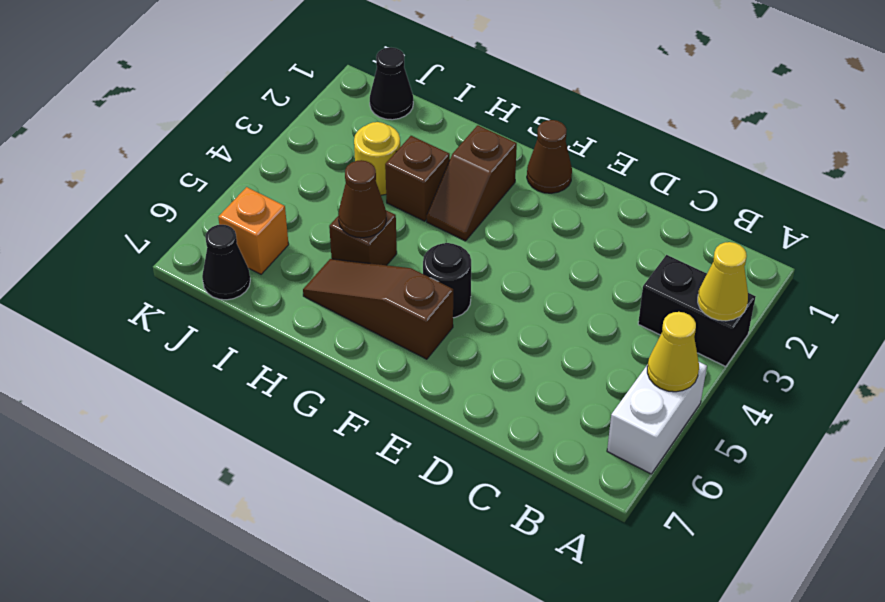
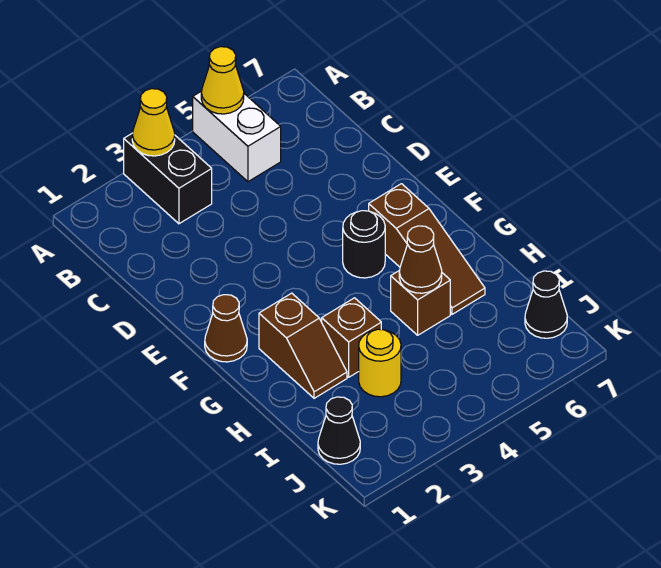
white 1x2 brick [607,362,707,474] -> white 1x2 brick turned to [193,91,281,182]
brown 1x2 slope [427,125,517,241] -> brown 1x2 slope turned to [259,293,347,398]
orange 1x1 brick [218,187,289,274] -> none

